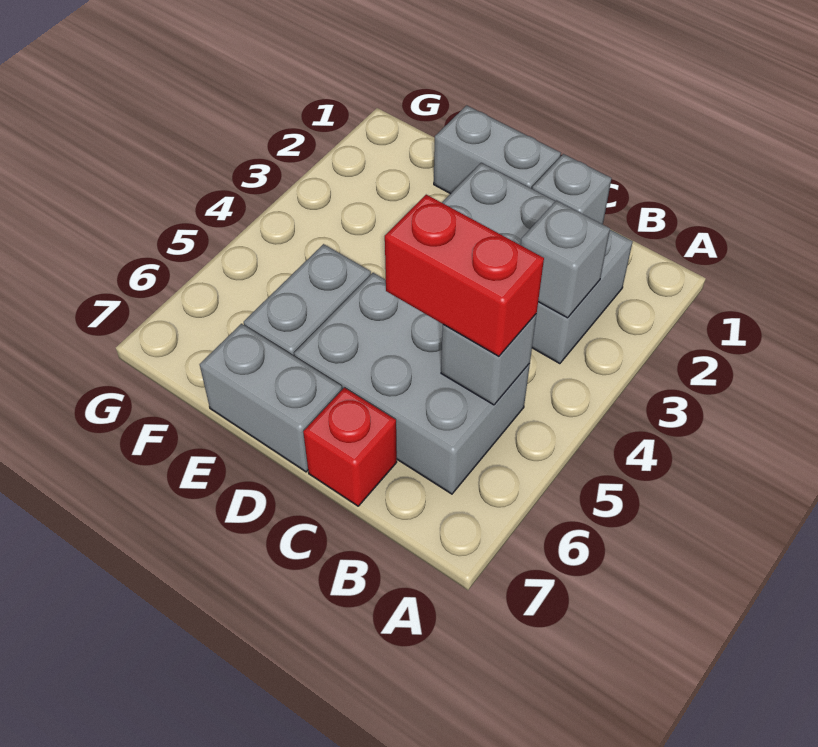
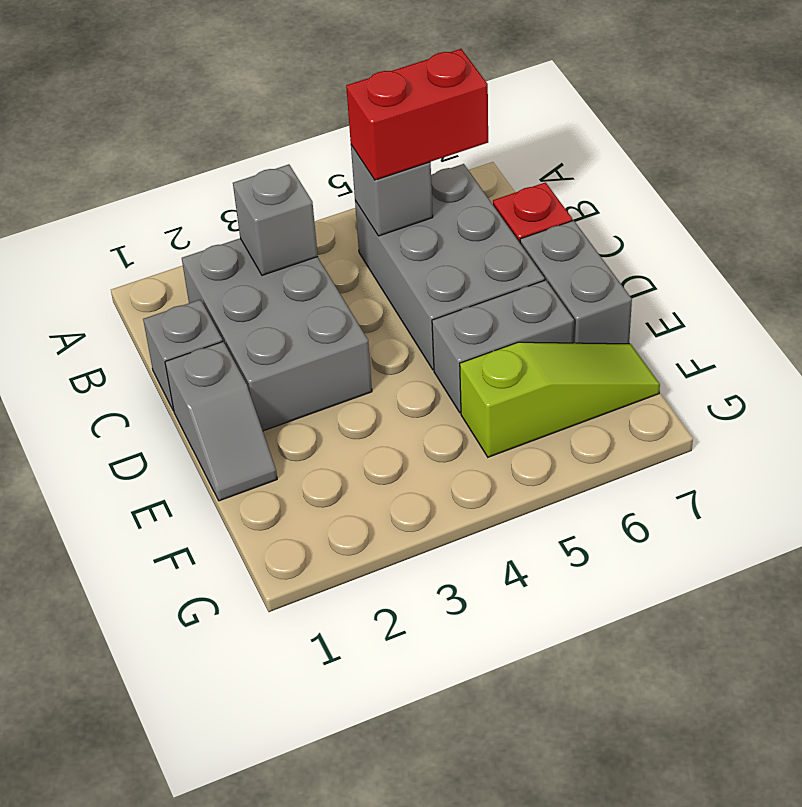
red 1x2 brick [385,195,544,356] -> red 1x2 brick turned to [346,49,488,180]
grey 1x2 brick [434,105,561,194] -> grey 1x2 slope [165,342,277,501]
none -> lime 1x3 slope [460,342,660,457]

